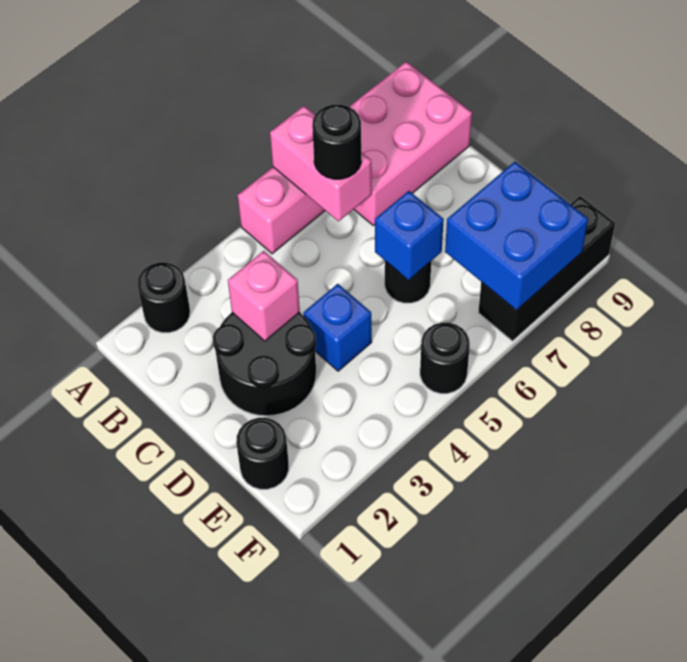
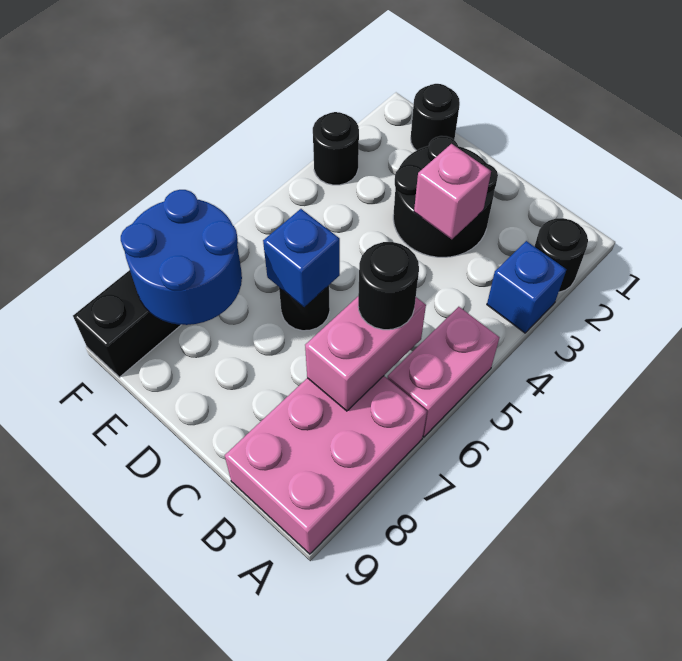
pink 1x2 brick [270,106,372,221] -> pink 1x2 brick turned to [305,297,426,411]
blue 1x1 brick [303,284,372,371] -> blue 1x1 brick moved to [487,241,566,333]
blue 2x2 brick [445,162,588,310] -> blue 2x2 round brick [121,190,242,325]
black 1x1 round brick [420,323,470,394] -> black 1x1 round brick moved to [313,112,359,185]

